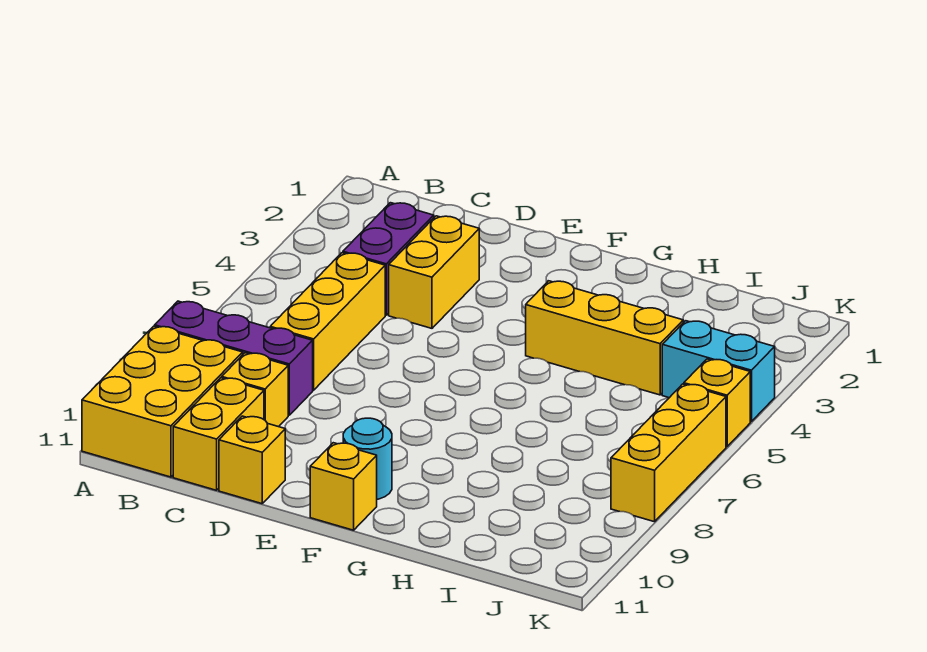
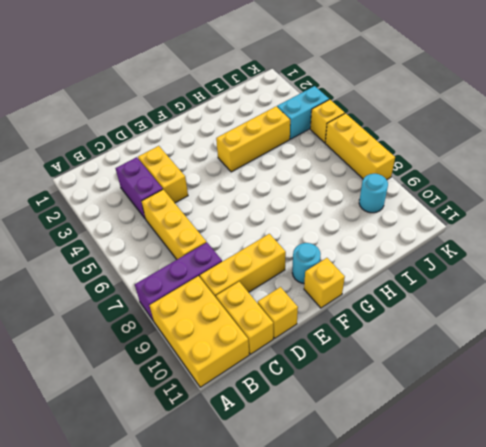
yellow 1x1 brick [222,353,288,427] -> yellow 1x3 brick [200,234,286,297]
none -> cyan 1x1 round brick [359,174,388,213]

